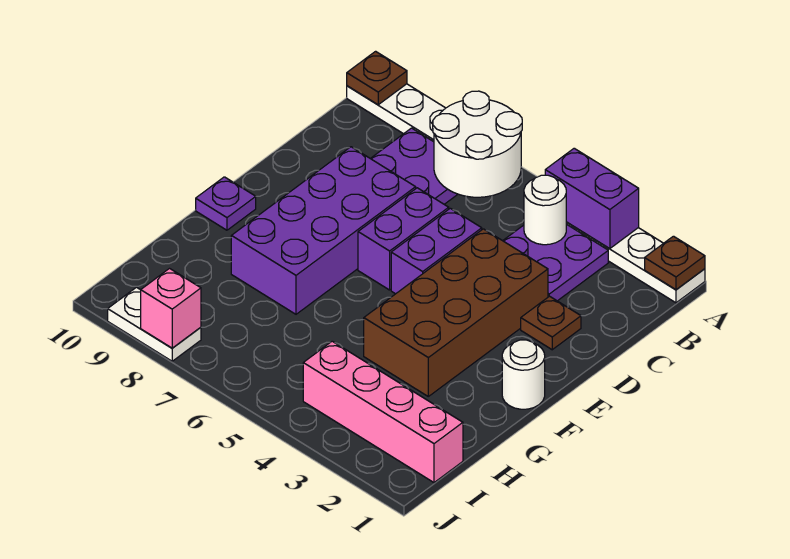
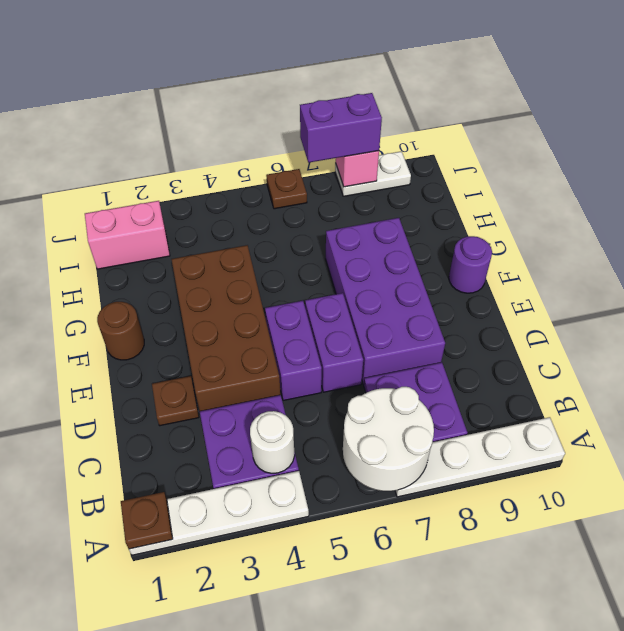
purple 1x2 brick [545,148,639,249] -> purple 1x2 brick moved to [300,93,382,163]
brown 1x1 plate [347,51,407,105] -> brown 1x1 plate moved to [266,169,307,209]
white 1x1 round brick [502,340,545,409] -> brown 1x1 round brick [97,302,144,360]
purple 1x1 plate [196,177,256,230] -> purple 1x1 round brick [449,236,492,293]
pink 1x4 brick [303,341,463,483] -> pink 1x2 brick [85,201,170,269]

